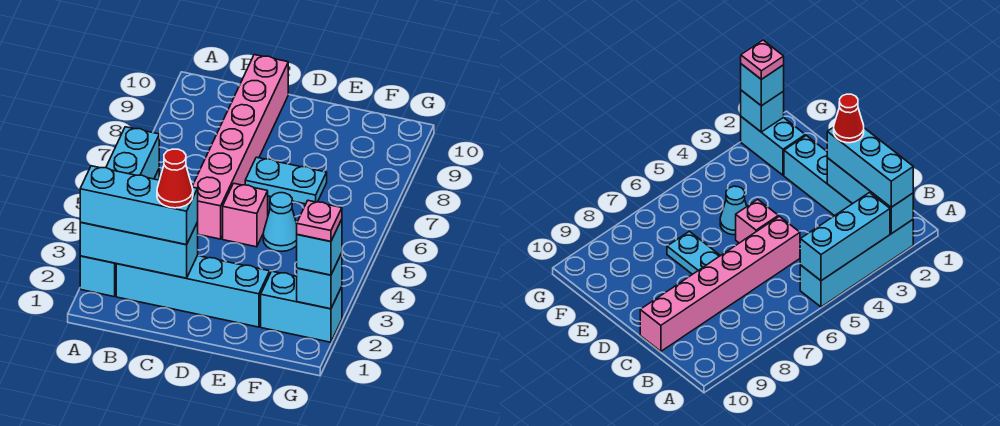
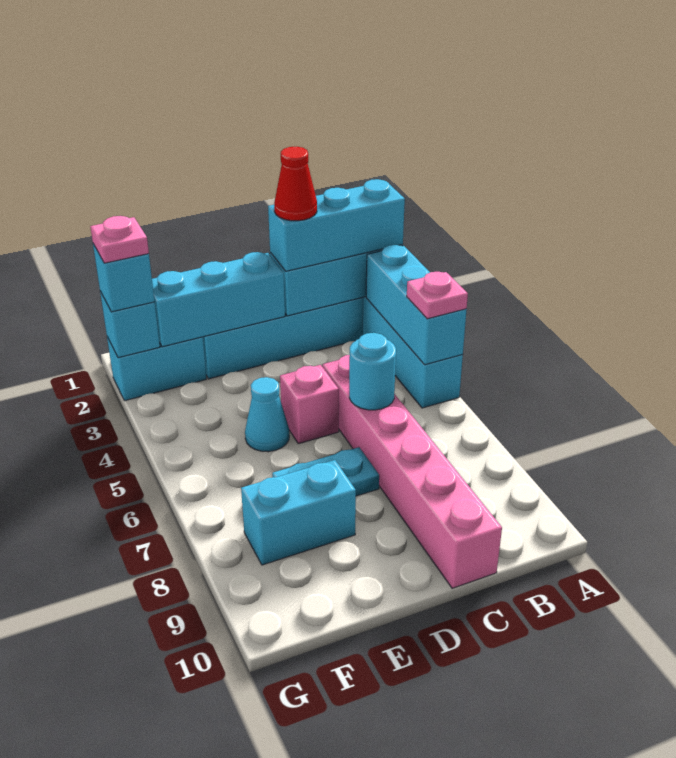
none -> pink 1x1 plate [407,272,468,319]
none -> cyan 1x1 round brick [349,333,396,410]
none -> cyan 1x3 brick [152,252,285,347]
none -> cyan 1x2 brick [241,460,356,565]

